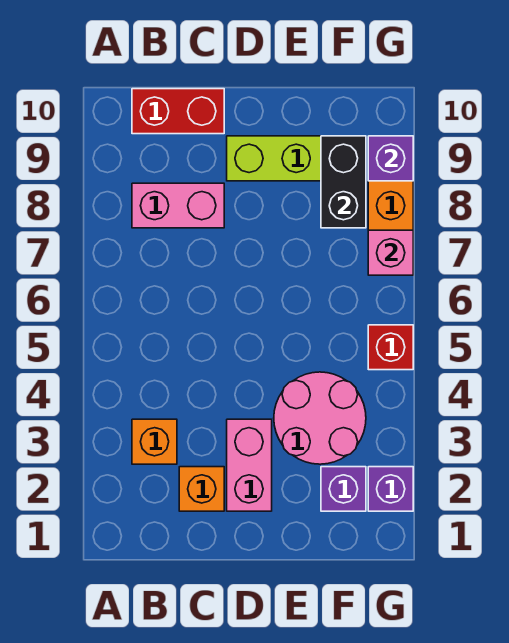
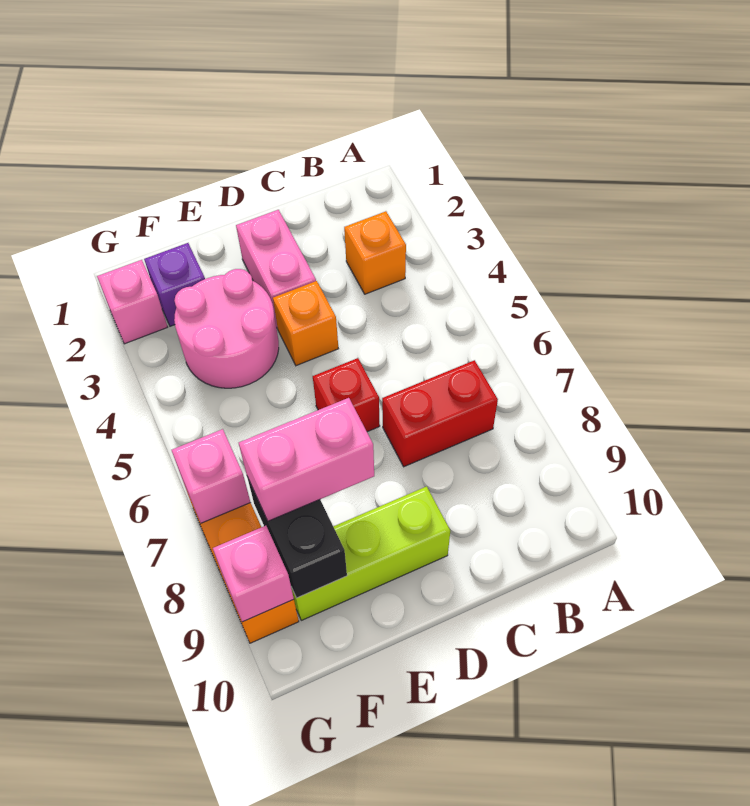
pink 1x2 brick [132,183,224,228] -> pink 1x2 brick moved to [239,398,374,521]
red 1x2 brick [132,89,224,134] -> red 1x2 brick moved to [382,360,498,467]
orange 1x1 brick [179,467,224,511] -> orange 1x1 brick moved to [273,281,338,366]
purple 1x1 brick [368,467,413,511] -> pink 1x1 brick [97,260,167,344]
red 1x1 brick [368,325,413,370] -> red 1x1 brick moved to [313,358,380,432]
purple 1x1 brick [368,136,413,181] -> pink 1x1 brick [213,526,294,622]

